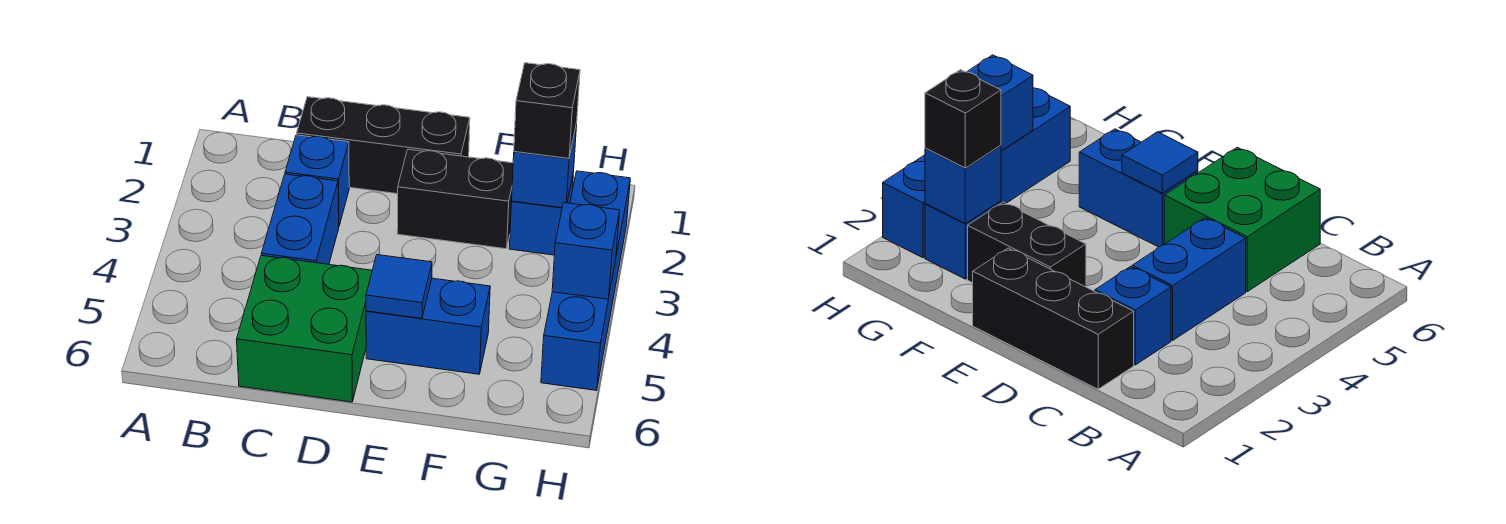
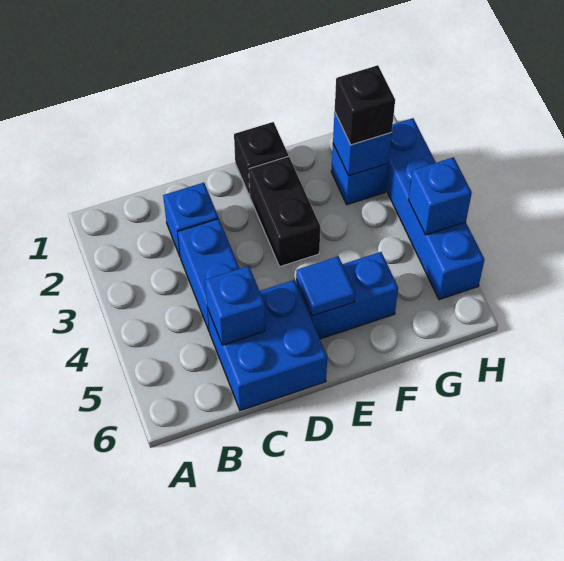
black 1x3 brick [297,97,470,194] -> black 1x1 brick [234,122,288,196]
green 2x2 brick [237,255,372,402] -> blue 2x2 brick [208,280,327,410]
none -> blue 1x1 brick [205,266,265,345]
black 1x2 brick [397,149,513,249] -> black 1x2 brick turned to [249,156,320,267]

